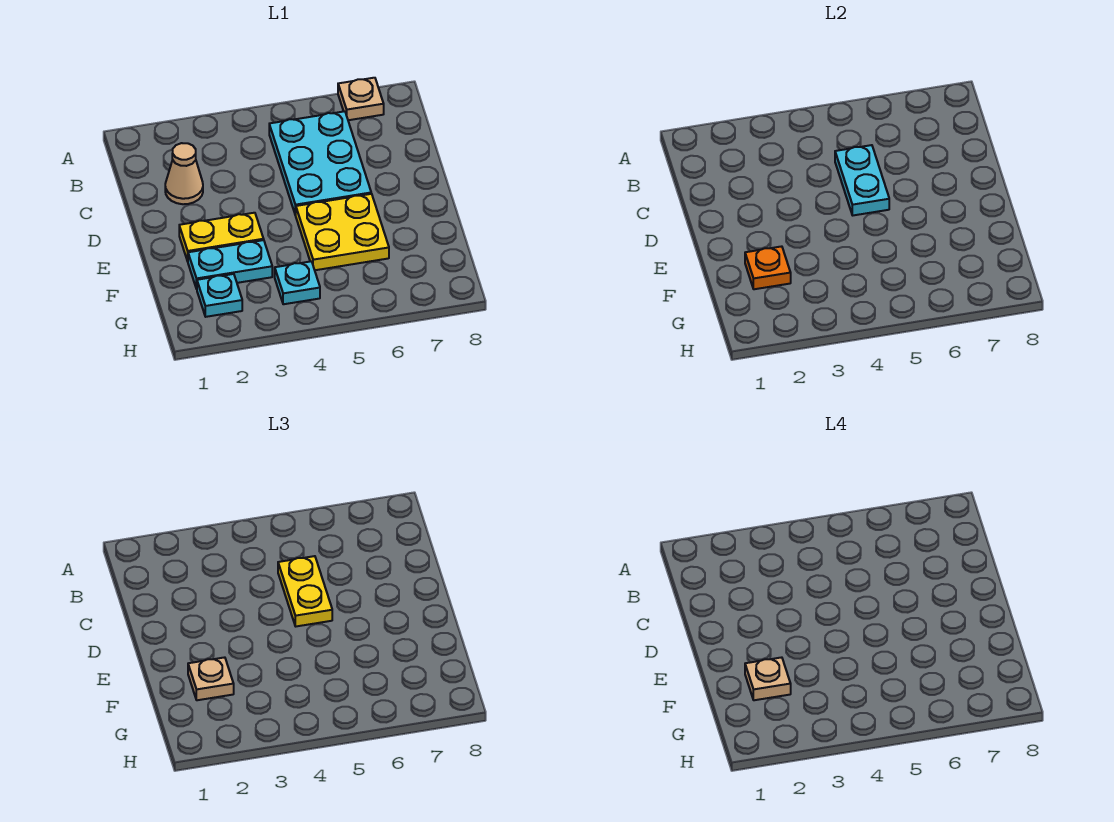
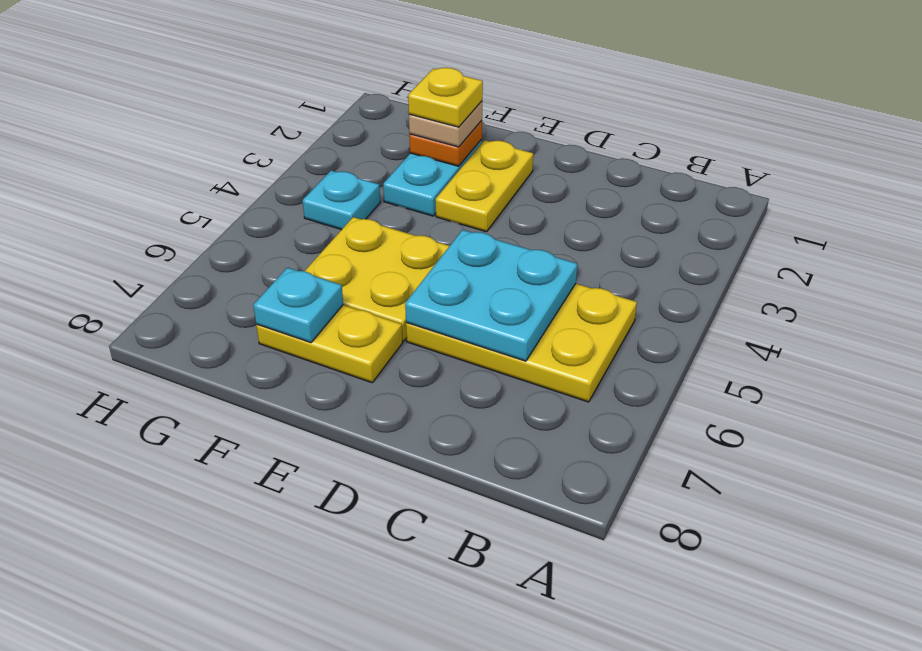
tan 1x1 plate [338,78,384,120] -> none
cyan 2x3 plate [269,111,371,215] -> yellow 2x3 plate [406,284,637,402]
tan 1x1 cone [165,143,203,204] -> none
cyan 1x2 plate [835,145,889,215] -> cyan 2x2 plate [405,230,578,361]
yellow 1x2 plate [278,556,332,626] -> yellow 1x2 plate moved to [256,305,403,383]
tan 1x1 plate [745,657,791,700] -> yellow 1x1 plate [408,68,483,127]
cyan 1x1 plate [197,274,242,317] -> cyan 1x1 plate moved to [253,268,343,343]

